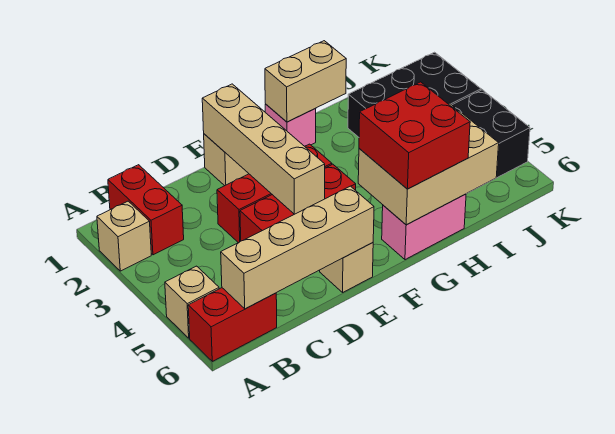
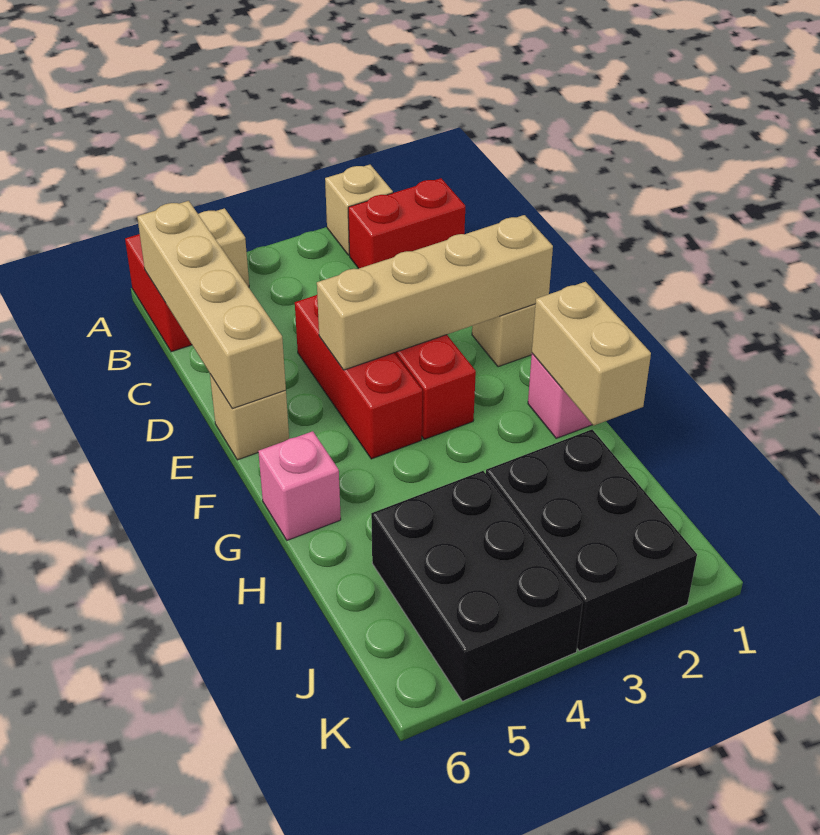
tan 2x3 brick [358,103,499,225] -> none
red 2x2 brick [359,82,470,189] -> none
pink 1x2 brick [382,194,466,260] -> pink 1x1 brick [258,431,341,540]

